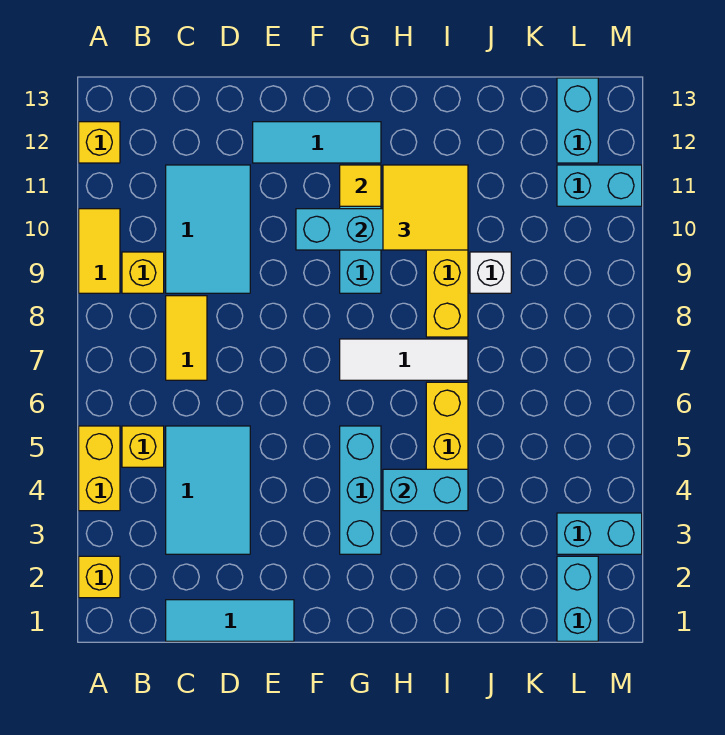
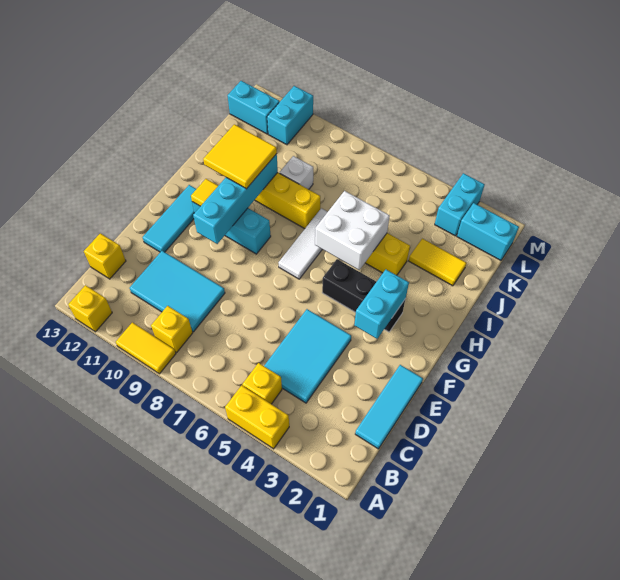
yellow 1x1 brick [79,556,120,598] -> yellow 1x1 brick moved to [84,233,126,279]
cyan 2x3 tile [166,426,250,554] -> cyan 2x3 tile turned to [264,309,351,403]
yellow 1x2 tile [166,296,207,380] -> yellow 1x2 tile moved to [409,239,466,286]
cyan 1x3 brick [340,426,381,554] -> black 1x3 brick [322,259,405,332]
cyan 1x2 brick [383,469,468,511] -> cyan 1x2 brick moved to [354,270,409,339]
none -> white 2x2 brick [315,191,390,270]

